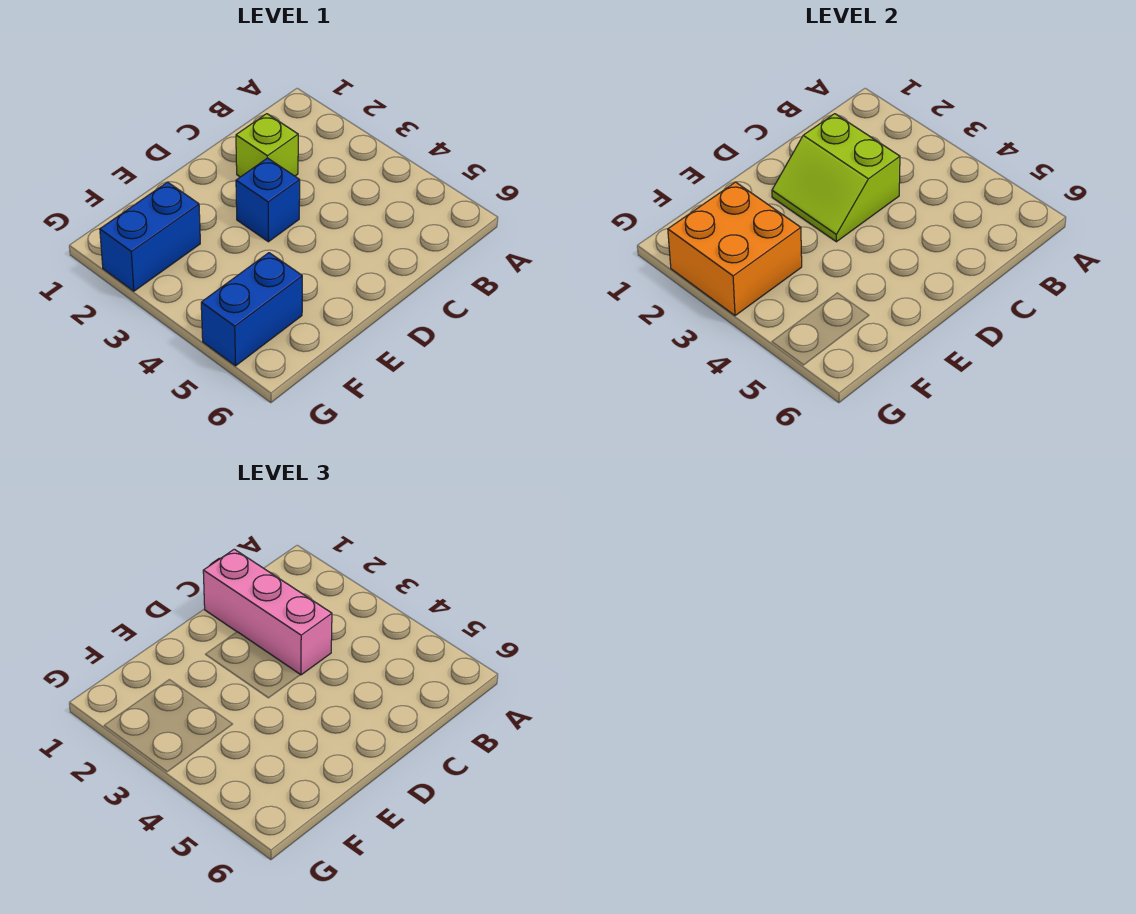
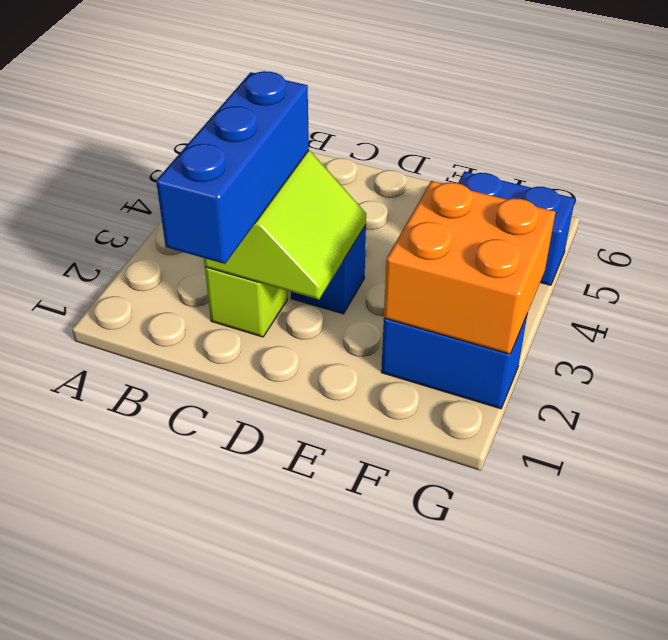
pink 1x3 brick [203,549,332,675] -> blue 1x3 brick [156,71,309,264]

